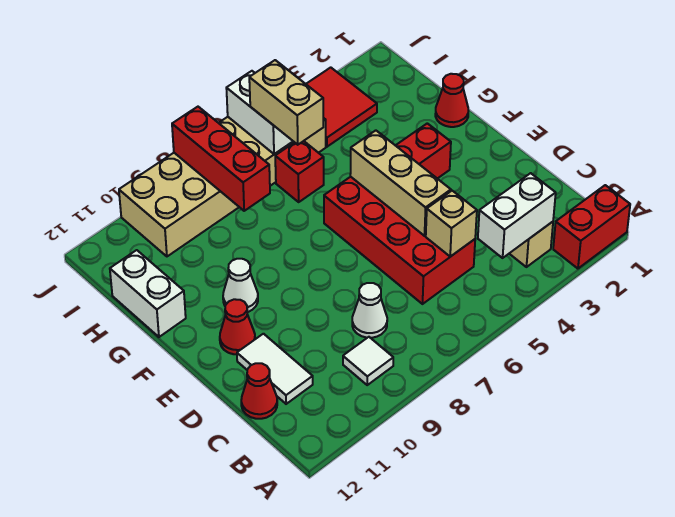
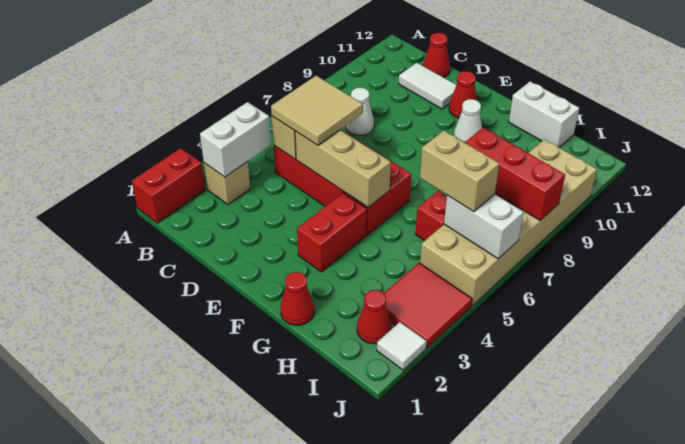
white 1x1 tile [343,337,393,385] -> white 1x1 tile moved to [377,322,427,370]
none -> tan 2x2 tile [271,76,363,145]
none -> red 1x1 cone [357,290,391,344]

